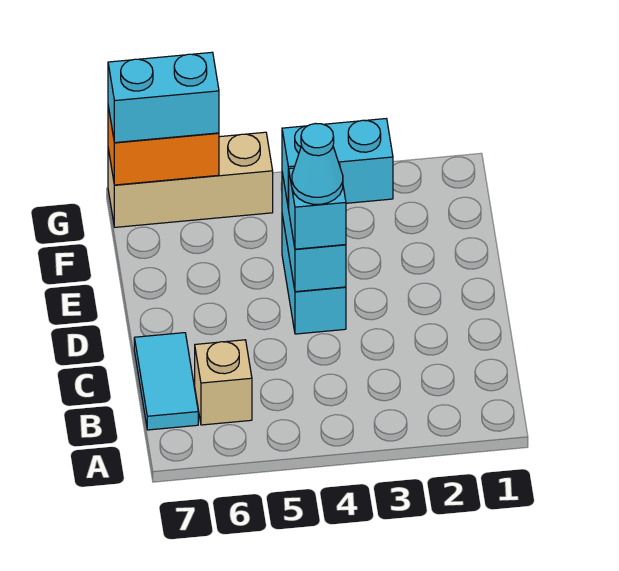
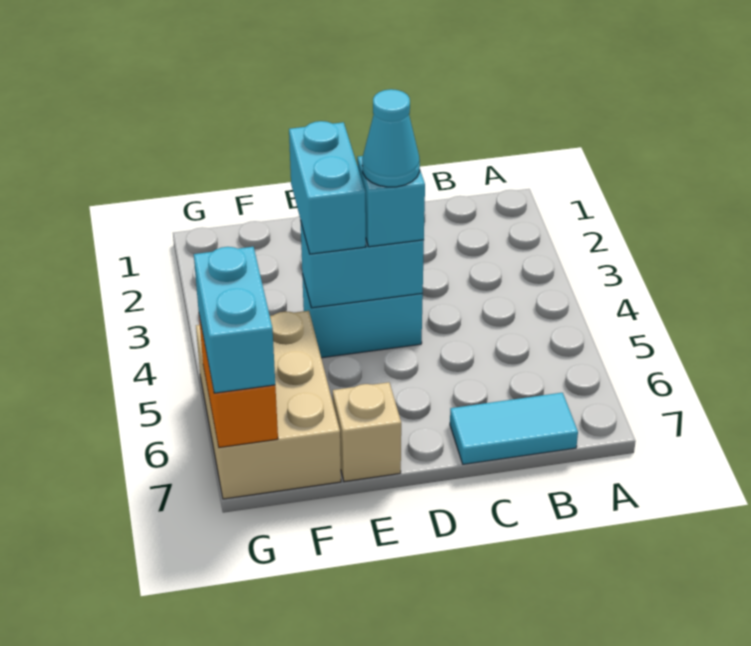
tan 1x1 brick [195,340,252,425] -> tan 1x1 brick moved to [333,382,401,482]
tan 1x3 brick [108,132,273,227] -> tan 2x3 brick [196,311,341,499]

